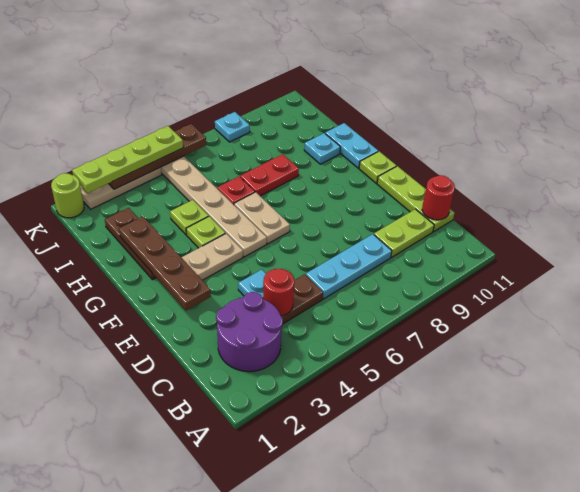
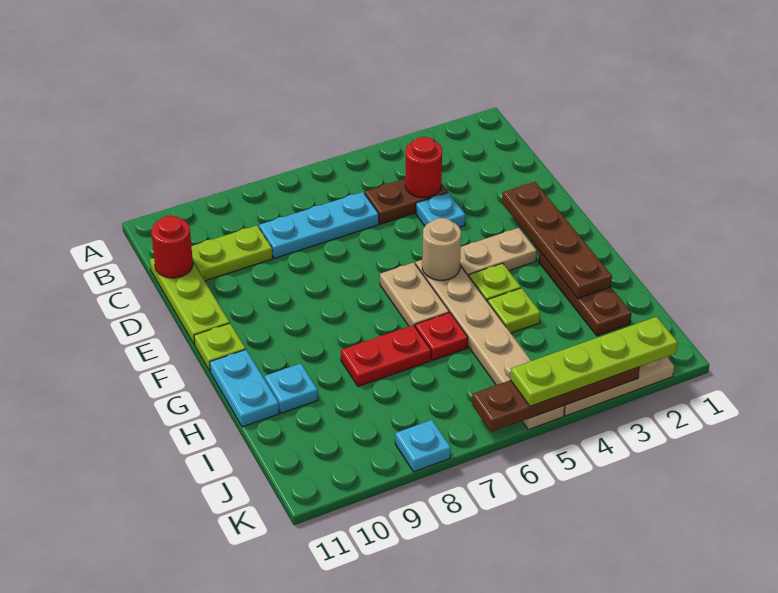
purple 2x2 round brick [216,292,283,372] -> none
none -> tan 1x1 round brick [422,218,461,280]
lime 1x1 round brick [51,173,84,218] -> none

